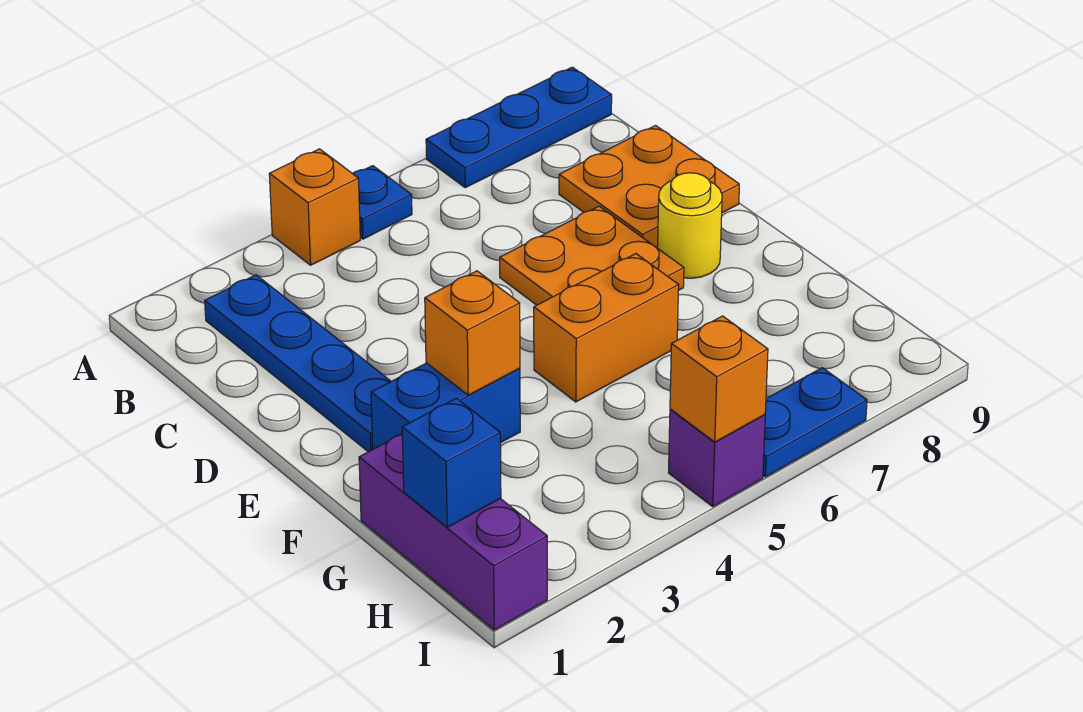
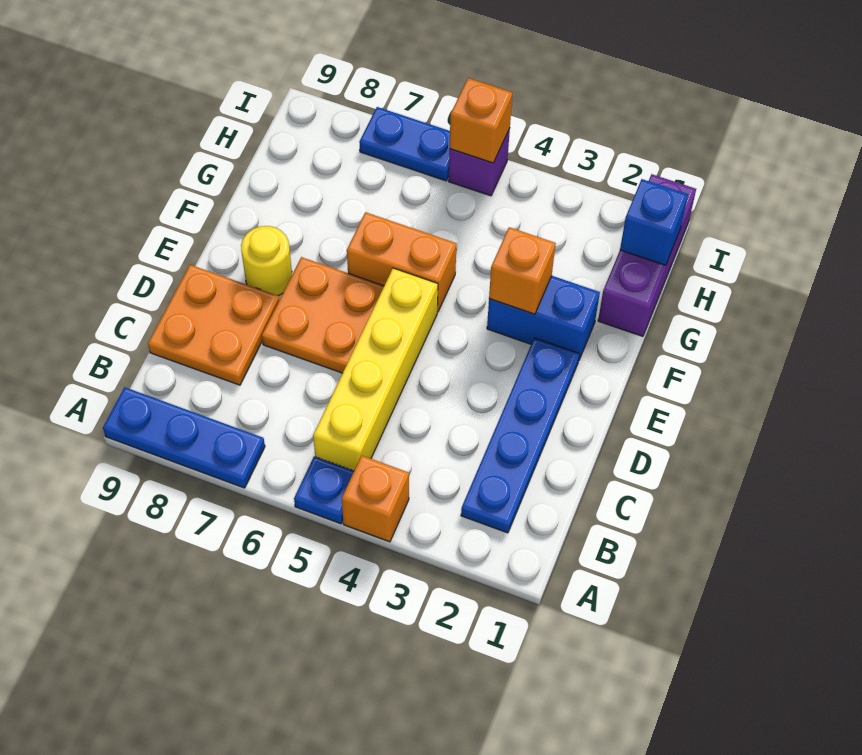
none -> yellow 1x4 brick [313,268,438,471]

